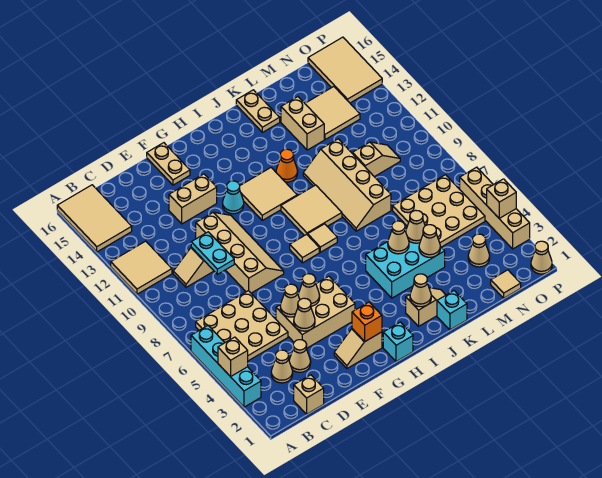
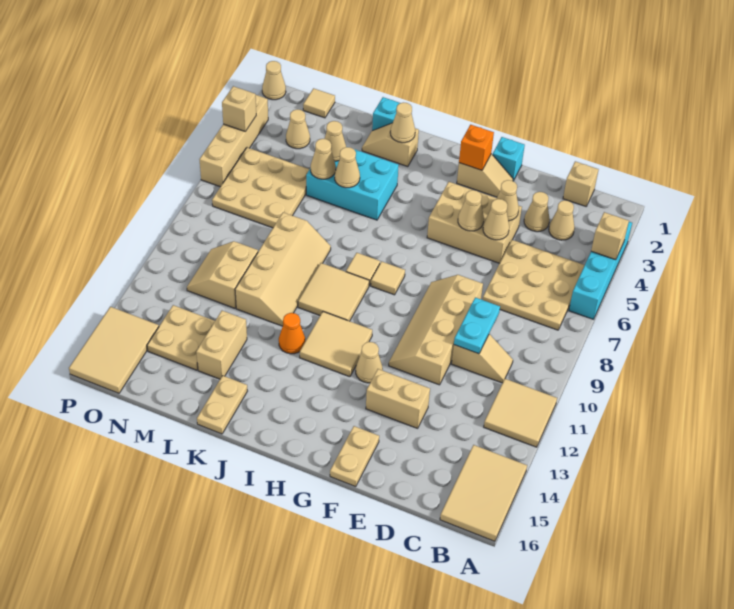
cyan 1x1 cone [223,181,244,214] -> tan 1x1 cone [356,342,383,383]
cyan 1x1 brick [383,322,413,362] -> cyan 1x1 brick moved to [493,137,525,181]
tan 1x2 slope [352,142,400,177] -> tan 2x2 slope [187,241,258,308]
tan 2x2 tile [305,87,360,140] -> tan 2x2 plate [147,305,215,370]

